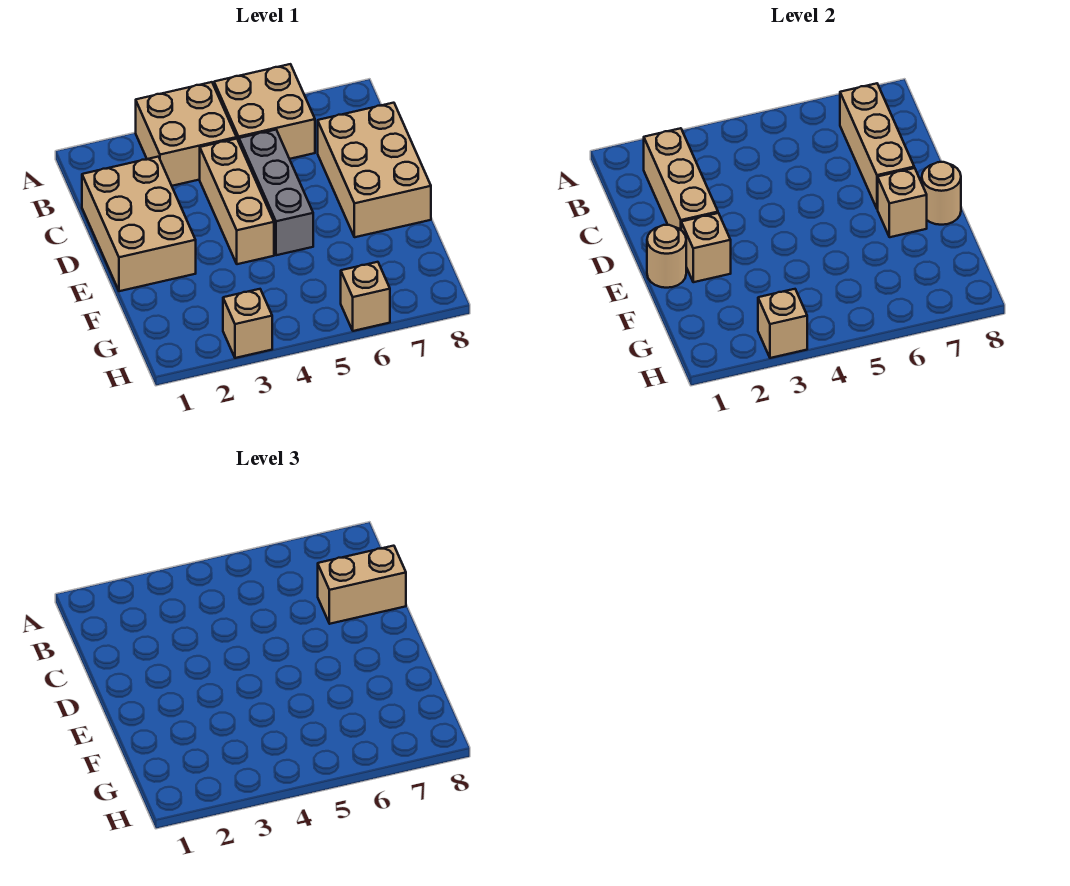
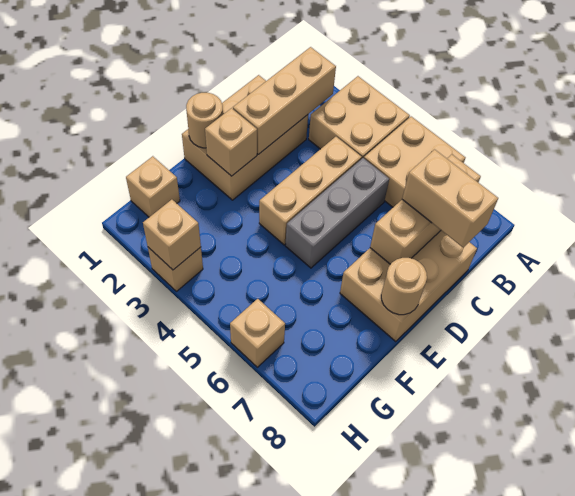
tan 1x1 brick [878,168,927,237] -> tan 1x1 brick moved to [126,156,180,217]

